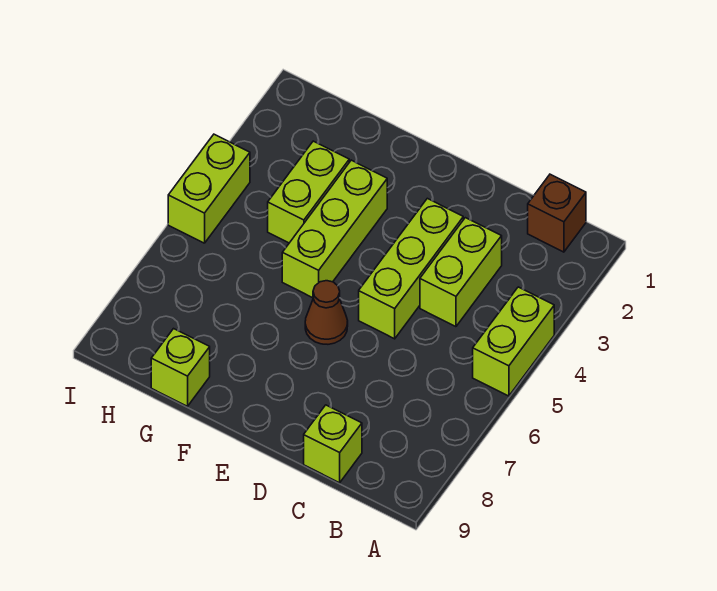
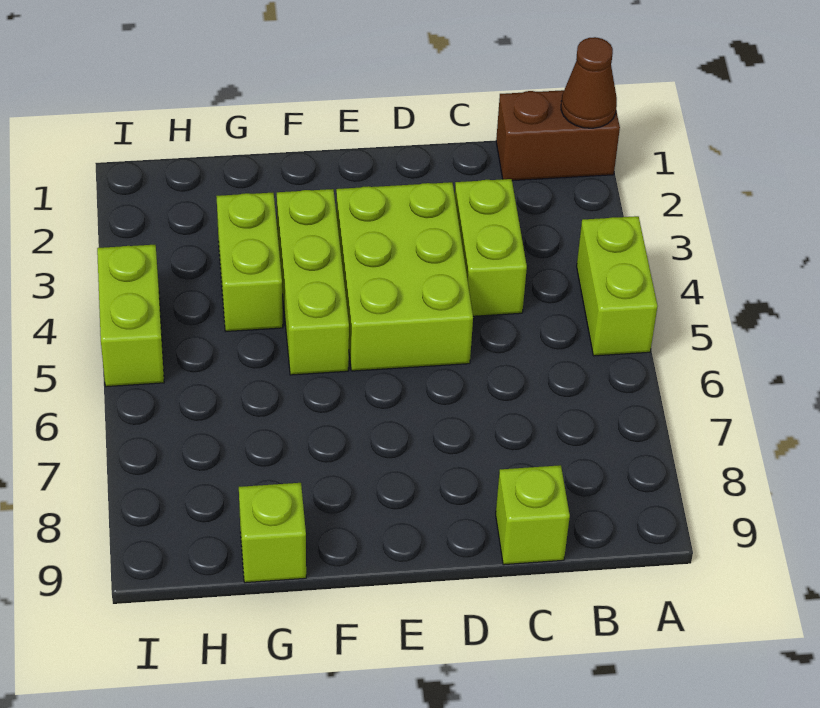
brown 1x1 brick [528,174,586,252] -> brown 1x2 brick [496,90,620,181]
lime 1x3 brick [359,198,463,339] -> lime 2x3 brick [336,182,473,371]
brown 1x1 cone [305,281,348,344] -> brown 1x1 cone moved to [561,37,617,128]

